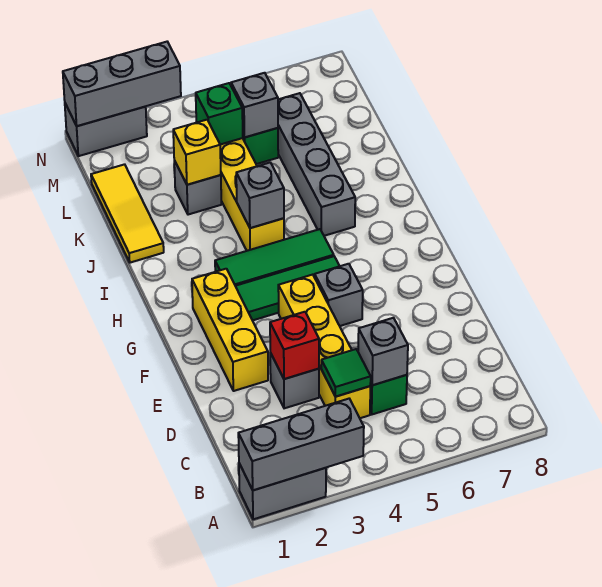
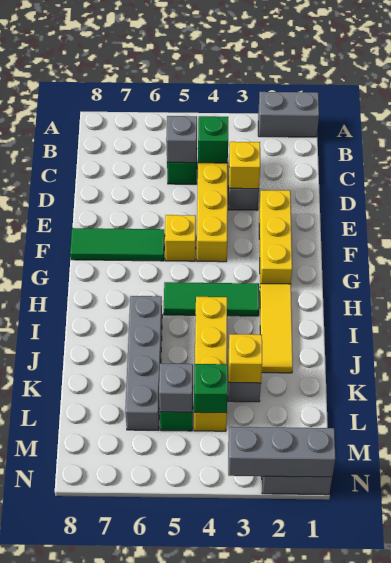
grey 1x3 brick [238,399,364,490] -> none
green 1x1 tile [321,349,371,397] -> green 1x1 brick [198,116,228,163]
red 1x1 brick [270,312,319,379] -> yellow 1x1 brick [229,142,260,189]
grey 1x1 brick [315,264,363,326] -> yellow 1x1 brick [165,215,196,261]
green 1x3 tile [236,256,339,320] -> green 1x3 tile moved to [70,228,165,261]
grey 1x1 brick [236,163,284,228] -> none
yellow 1x3 tile [91,164,164,263] -> yellow 1x3 tile moved to [260,284,293,373]

